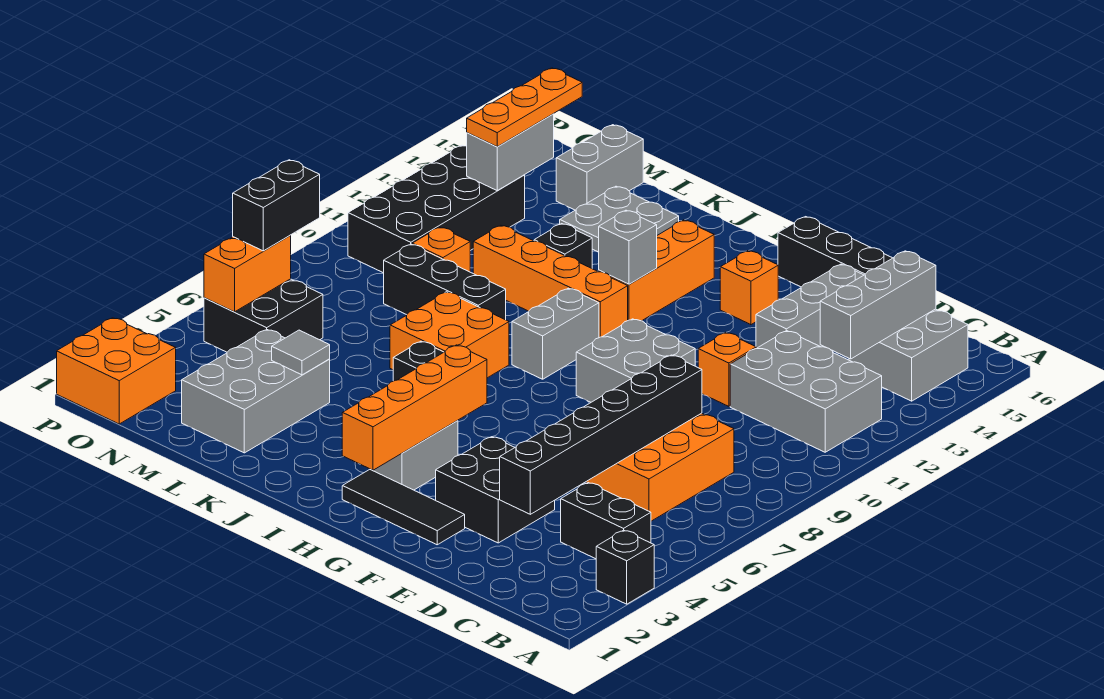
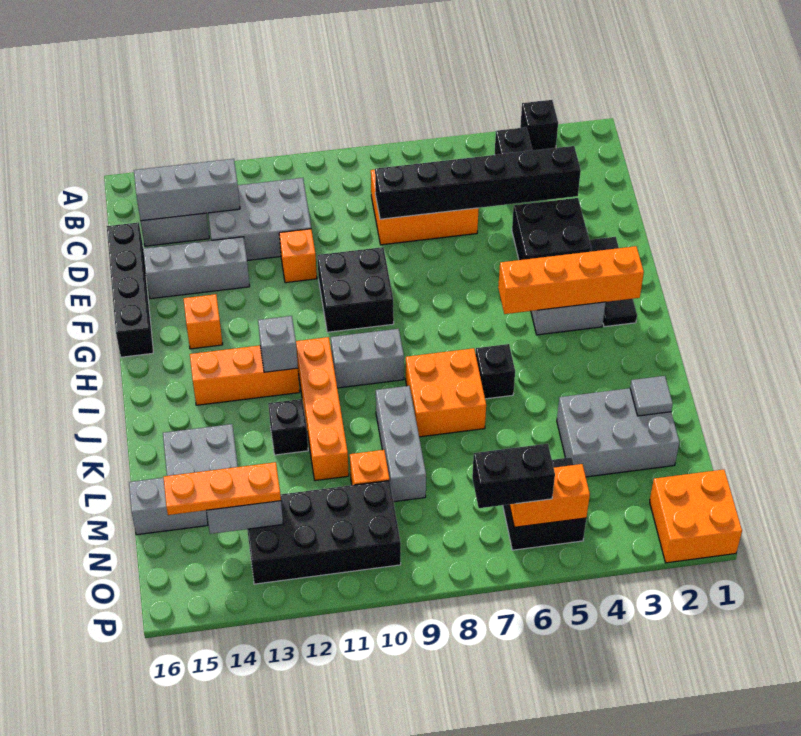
grey 2x3 brick [730,331,882,452] -> grey 2x3 brick turned to [208,178,311,260]
grey 2x2 brick [576,319,695,402] -> black 2x2 brick [317,247,394,332]
black 1x3 brick [384,244,506,320] -> grey 1x3 brick [376,386,426,502]
grey 1x1 tile [272,330,330,375] -> grey 1x1 tile moved to [630,376,673,416]

